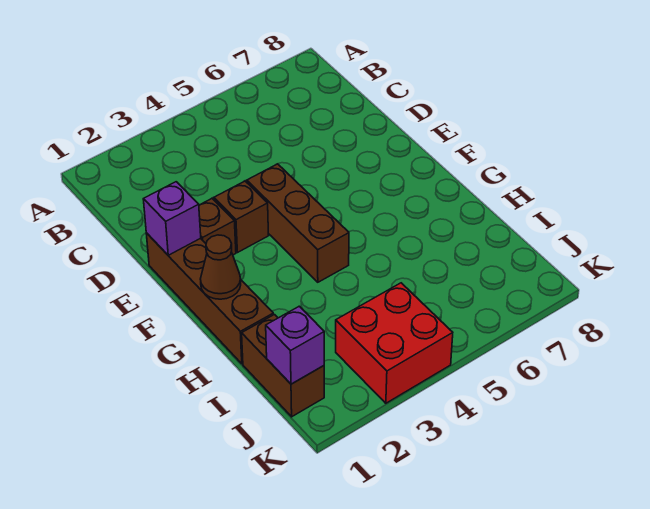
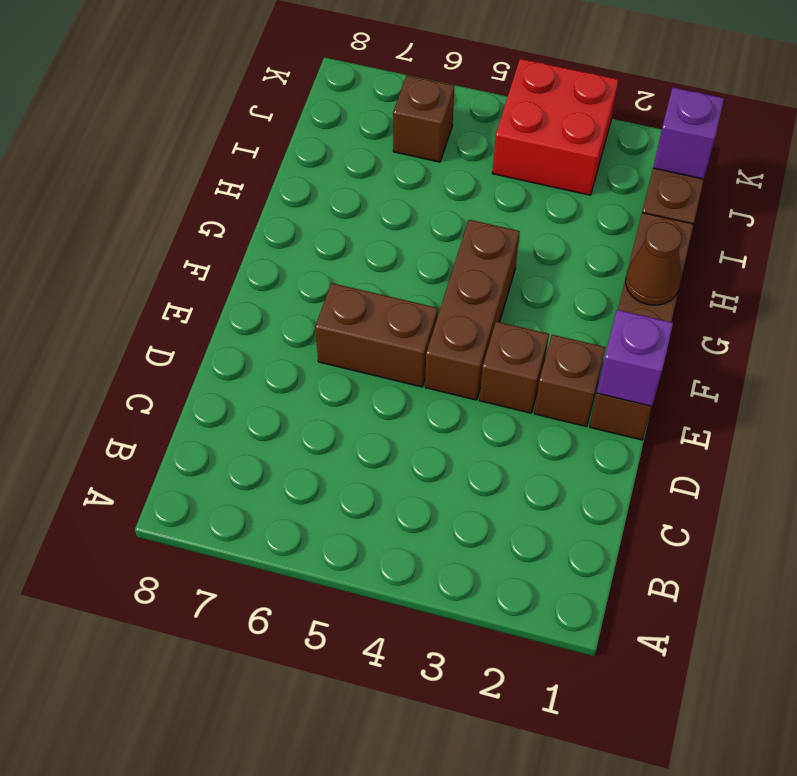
none -> brown 1x2 brick [315,283,438,387]
none -> brown 1x1 brick [393,75,454,162]

